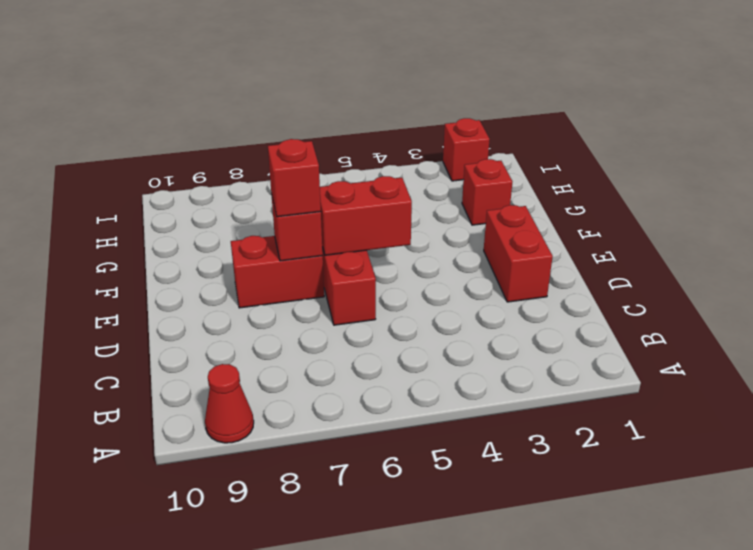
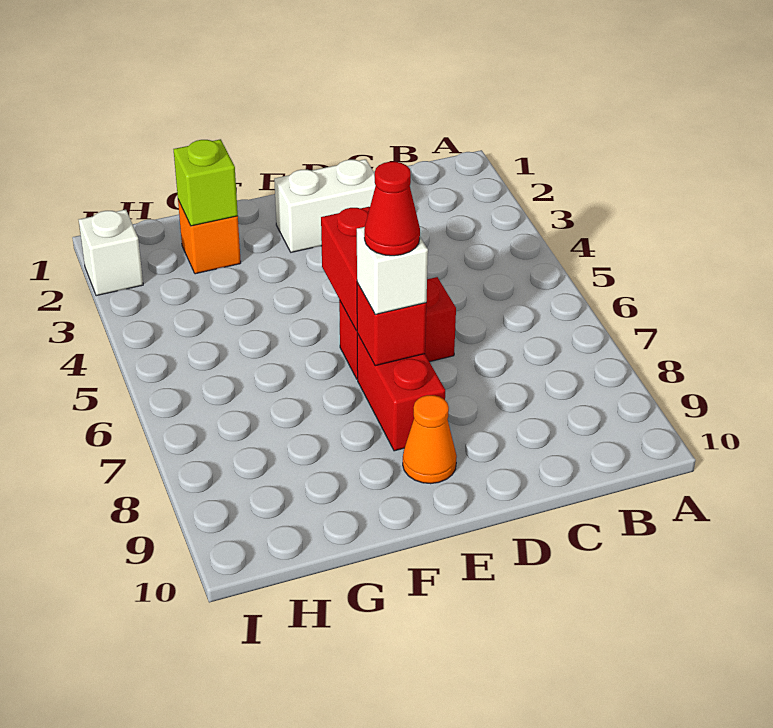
red 1x1 cone [205,364,254,443] -> red 1x1 cone moved to [364,162,420,256]
red 1x2 brick [484,205,553,302] -> white 1x2 brick [274,159,376,252]
red 1x1 brick [268,139,321,217] -> white 1x1 brick [357,227,428,314]
none -> orange 1x1 cone [403,395,457,484]
red 1x1 brick [462,159,513,225] -> orange 1x1 brick [178,200,241,274]
none -> lime 1x1 brick [174,139,238,226]
red 1x1 brick [443,118,490,181] -> white 1x1 brick [79,210,143,296]

